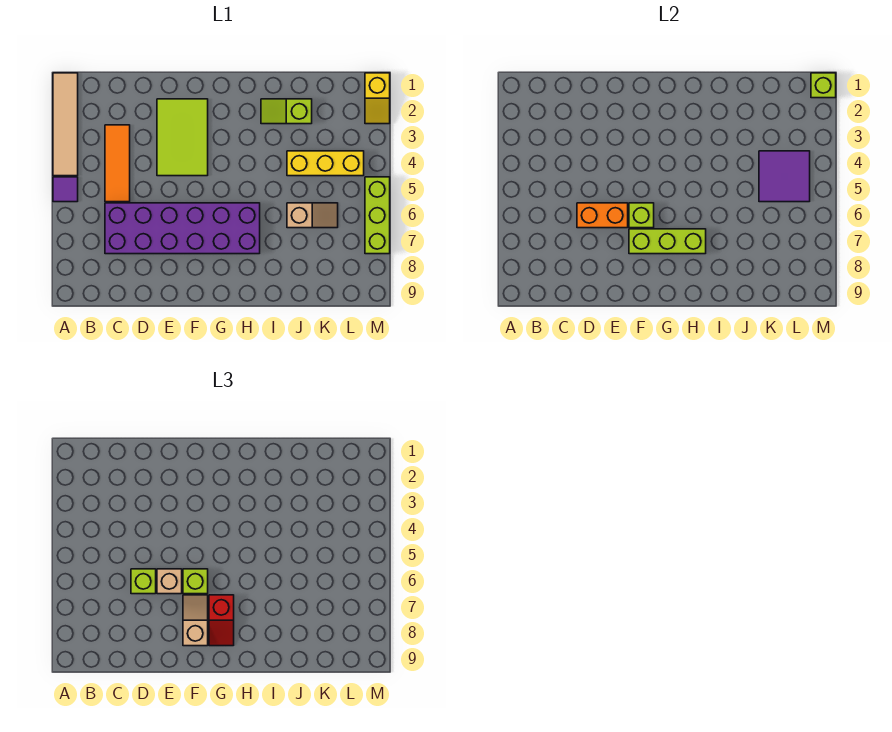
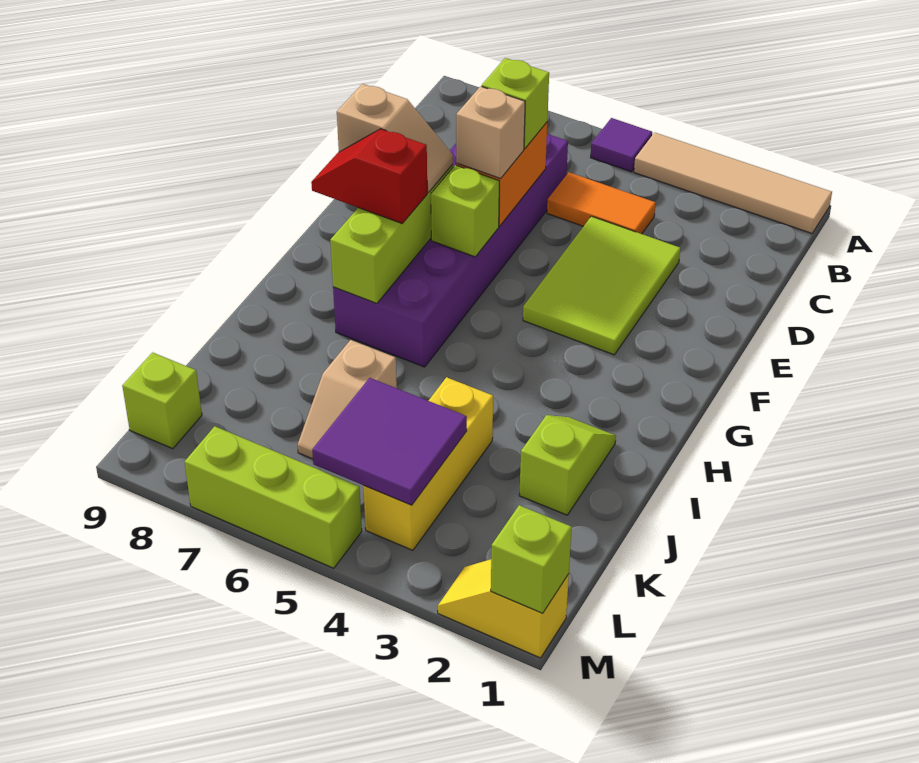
orange 1x3 tile [105,125,130,202] -> orange 1x2 tile [547,172,656,234]
lime 2x3 tile [157,99,208,176] -> lime 2x3 tile turned to [523,216,680,355]
lime 1x1 brick [183,569,208,594] -> lime 1x1 brick moved to [122,352,202,449]

